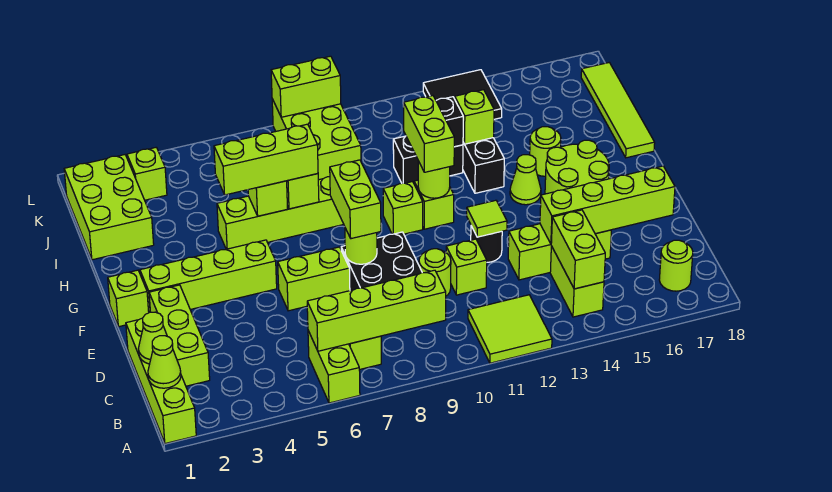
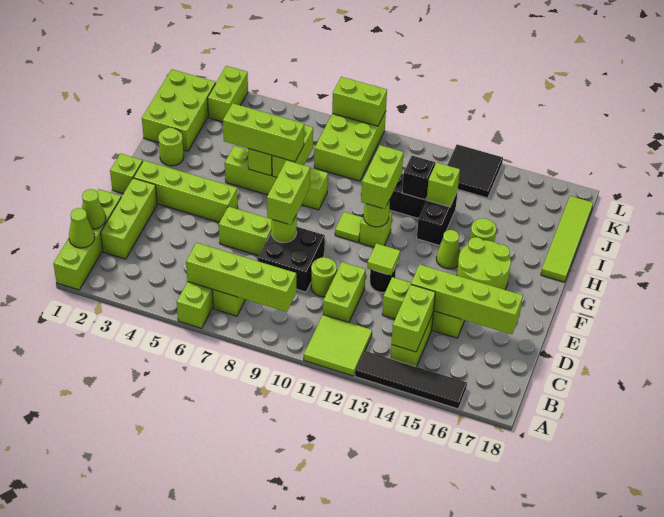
none -> black 1x4 tile [355,351,467,409]
lime 1x1 round brick [659,240,693,291] -> lime 1x1 round brick moved to [158,128,184,166]
lime 1x1 brick [446,239,487,295] -> lime 1x2 brick [323,262,366,323]
lime 1x1 brick [383,182,423,234] -> lime 1x1 tile [335,212,363,242]
lime 1x1 brick [127,147,167,200] -> lime 1x2 brick [208,66,248,122]

